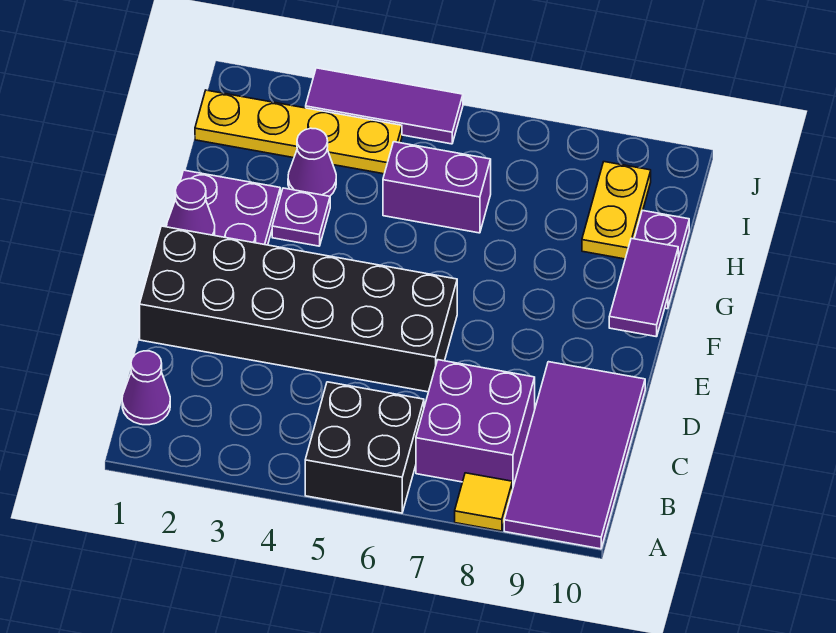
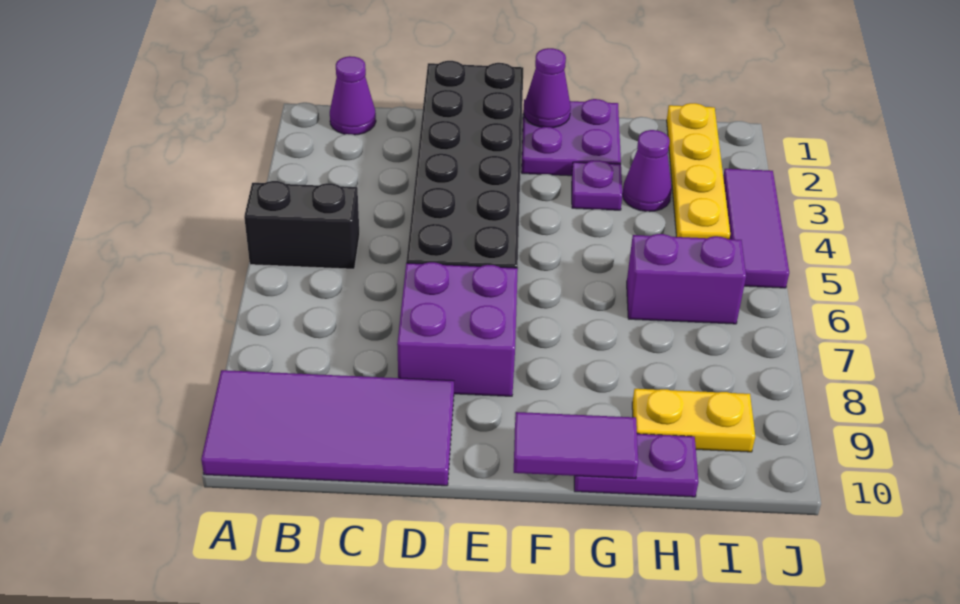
black 2x2 brick [305,382,424,513] -> black 1x2 brick [244,181,360,269]
yellow 1x1 tile [455,473,512,531] -> none
purple 2x2 brick [416,360,535,490] -> purple 2x2 brick moved to [397,262,518,396]
purple 1x2 brick [383,142,491,233] -> purple 1x2 brick turned to [627,234,746,324]

